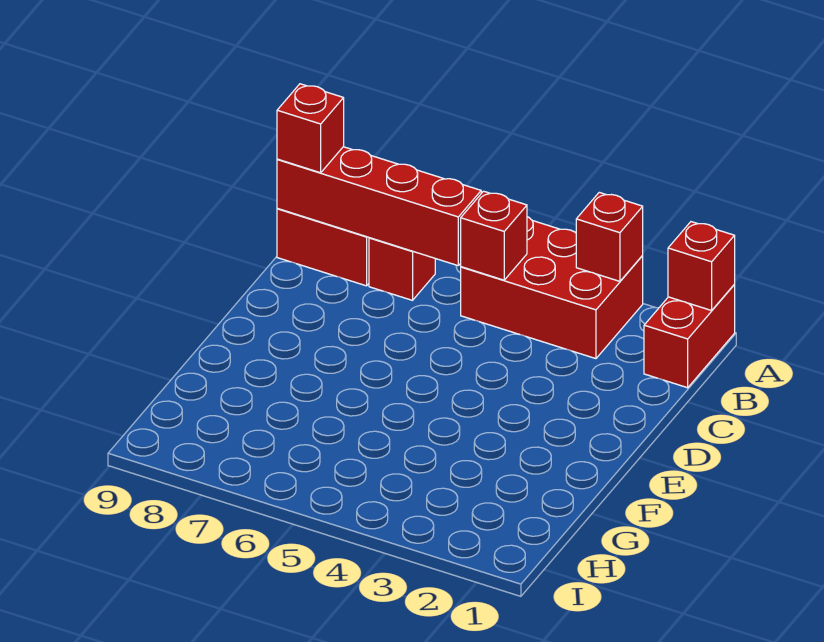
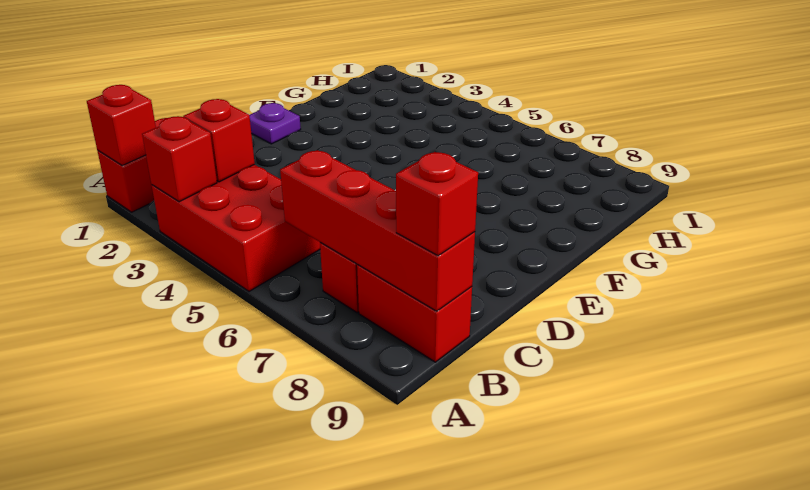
red 1x1 brick [461,191,527,280] -> red 1x1 brick moved to [183,99,255,182]
none -> purple 1x1 plate [249,103,301,144]

